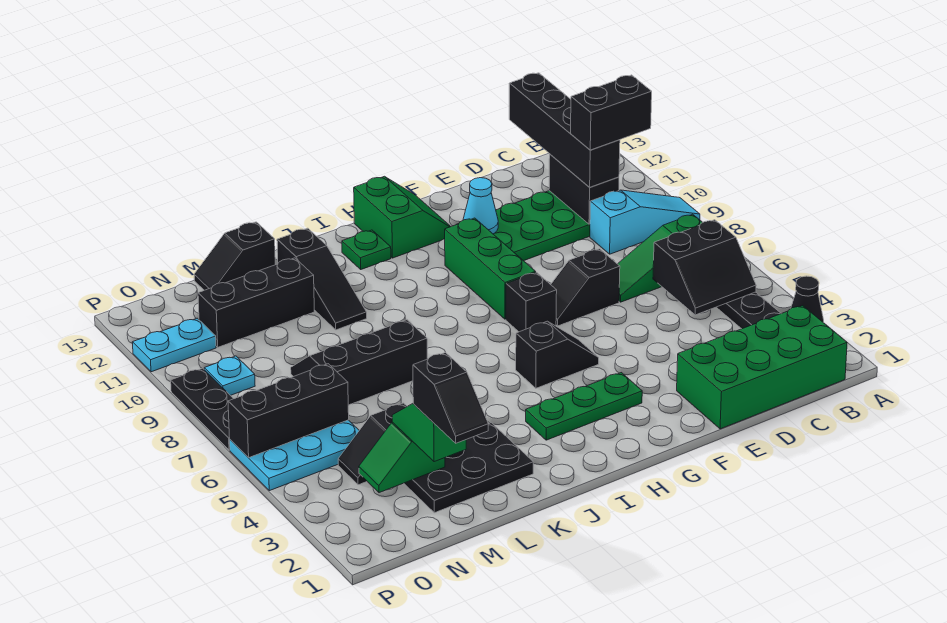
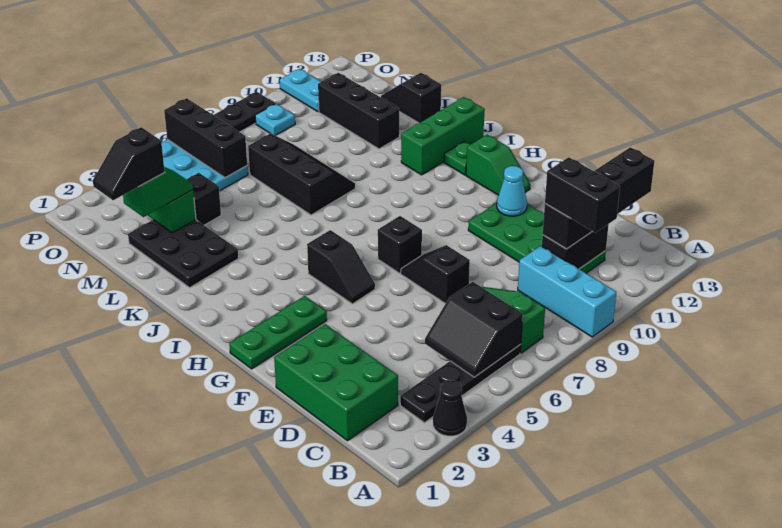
cyan 1x3 slope [590,190,700,254] -> cyan 1x3 brick [518,246,616,337]
green 2x4 brick [677,306,847,429] -> green 2x3 brick [274,324,398,441]
green 1x3 plate [526,373,642,440] -> green 1x3 plate turned to [229,296,327,369]
green 1x3 brick [445,218,536,319] -> green 1x3 brick moved to [401,97,485,175]
green 2x2 slope [354,176,451,258] -> green 1x2 slope [466,135,530,195]
black 1x3 slope [277,228,367,330] -> none

